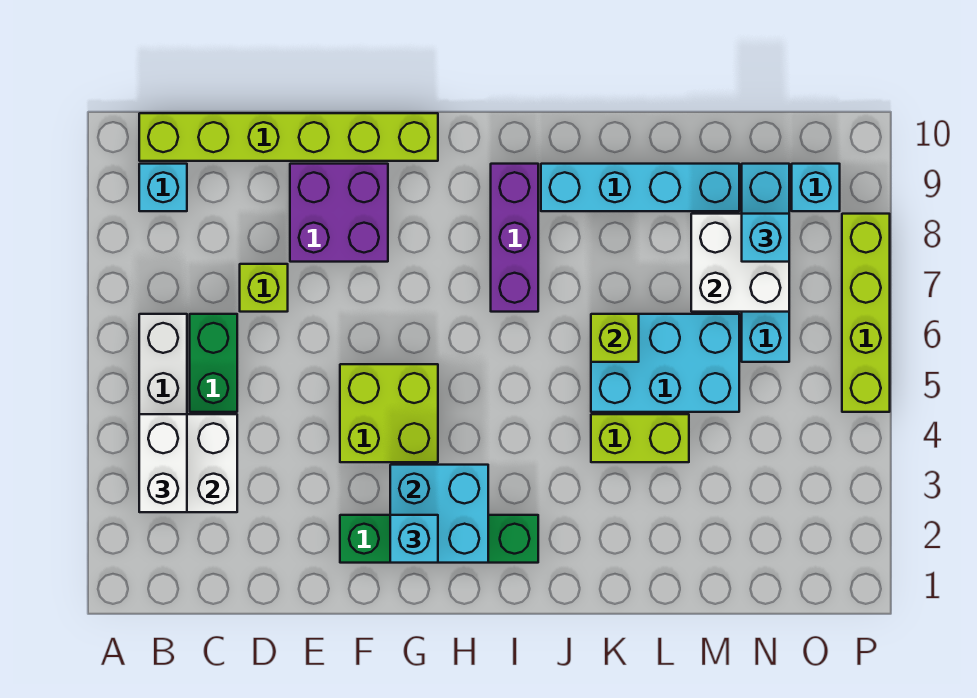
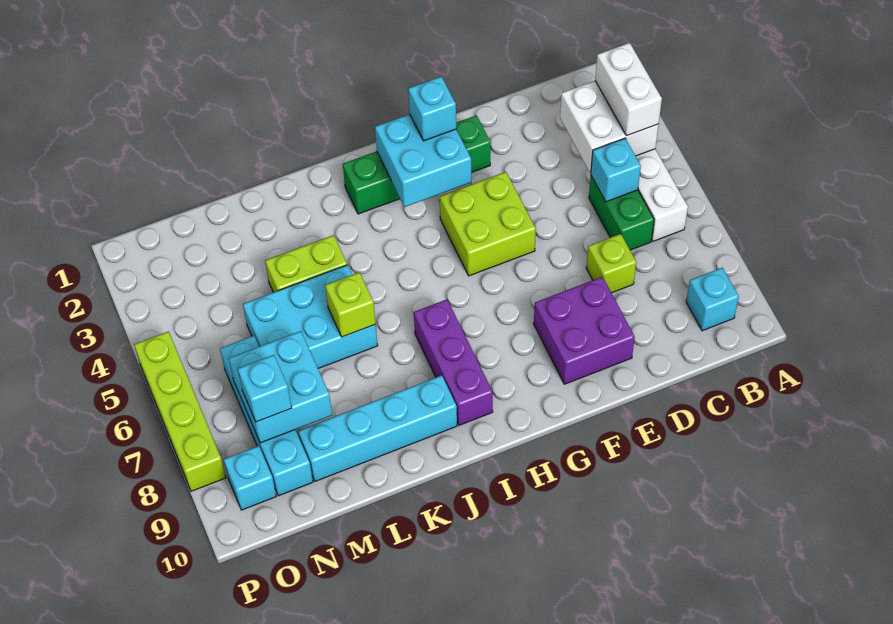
lime 1x6 brick [139,113,438,161] -> none
none -> cyan 1x1 brick [591,138,641,202]
white 2x2 brick [691,214,789,312] -> cyan 2x2 brick [229,331,332,443]

